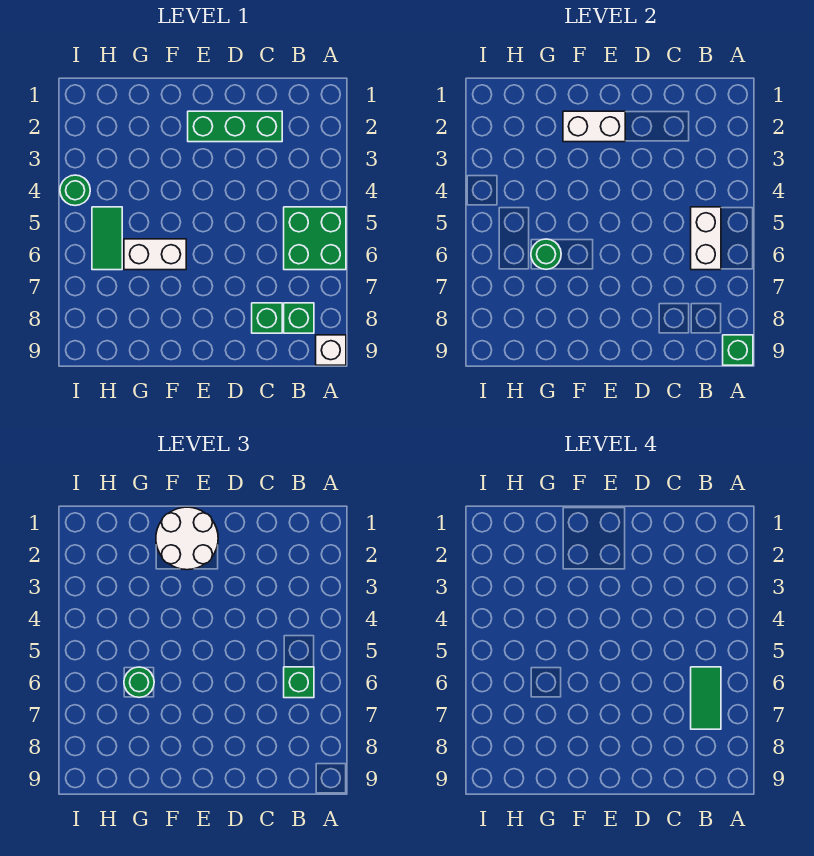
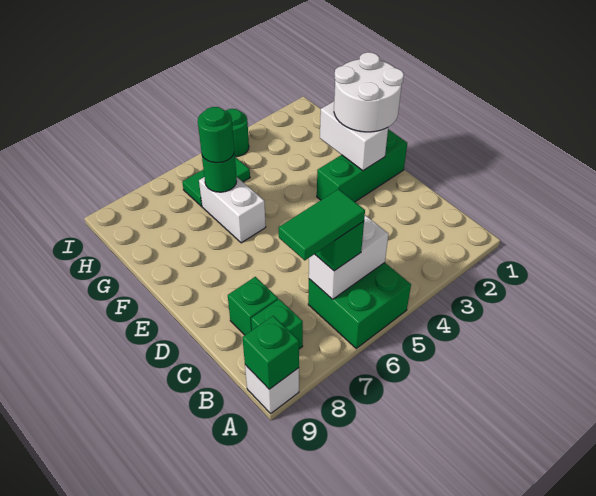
green 1x3 brick [188,111,282,142] -> green 1x3 brick turned to [317,129,407,202]

